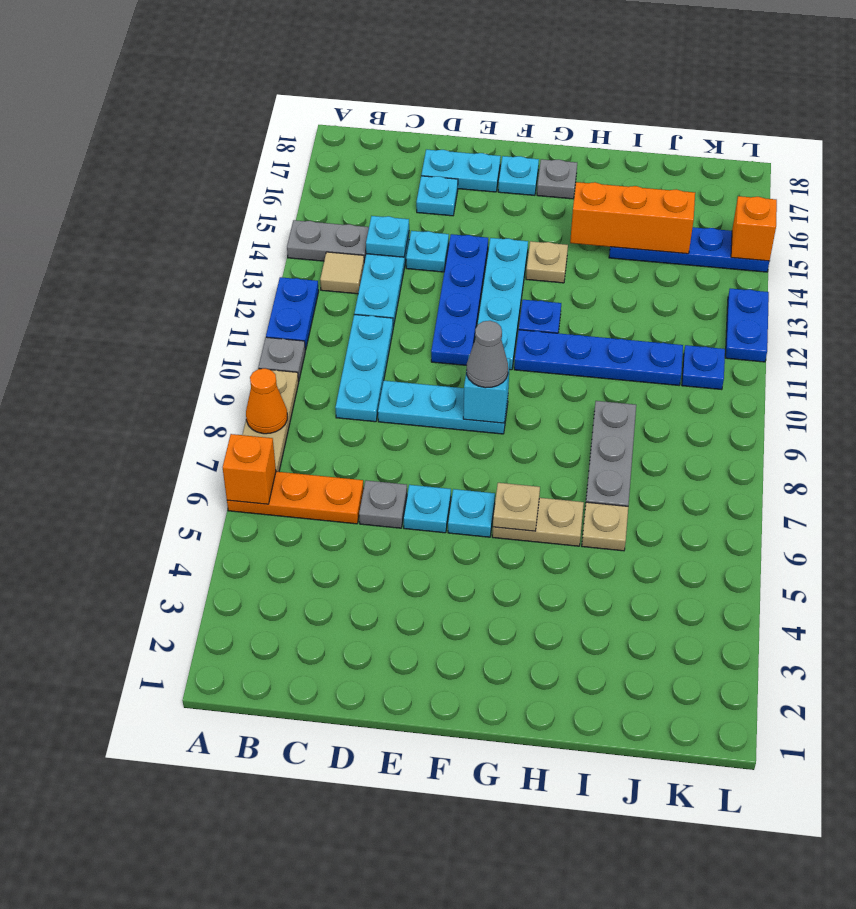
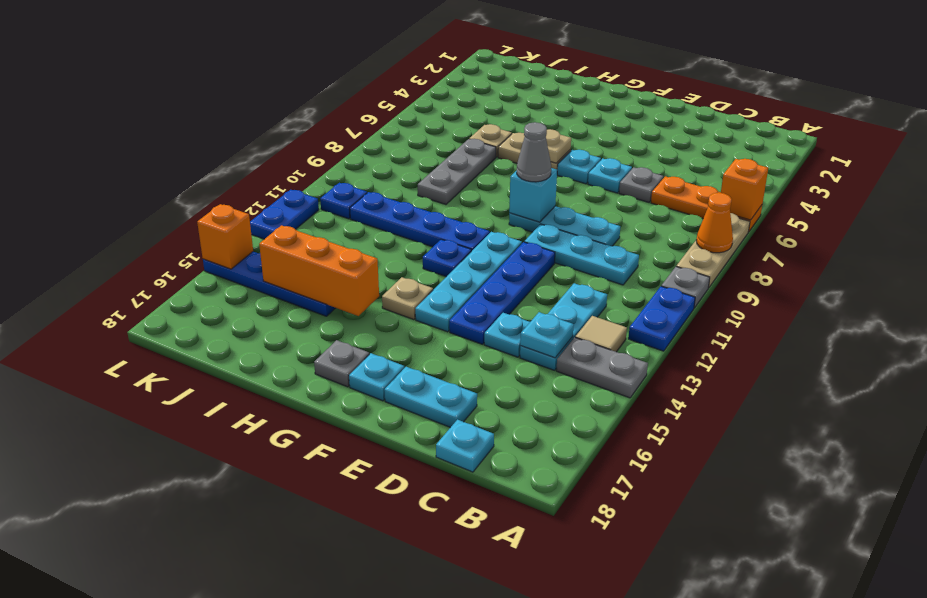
cyan 1x3 plate [335,315,393,422] -> cyan 1x3 plate turned to [524,224,639,285]
cyan 1x1 plate [416,176,458,216] -> cyan 1x1 plate moved to [436,420,494,472]

